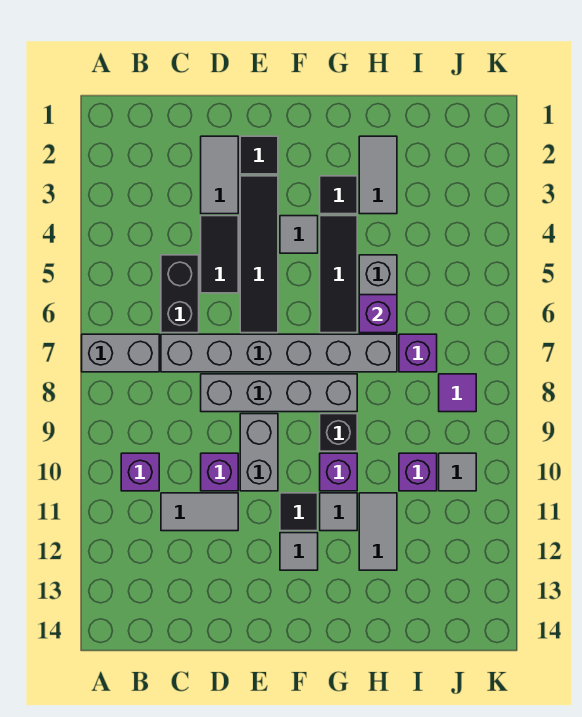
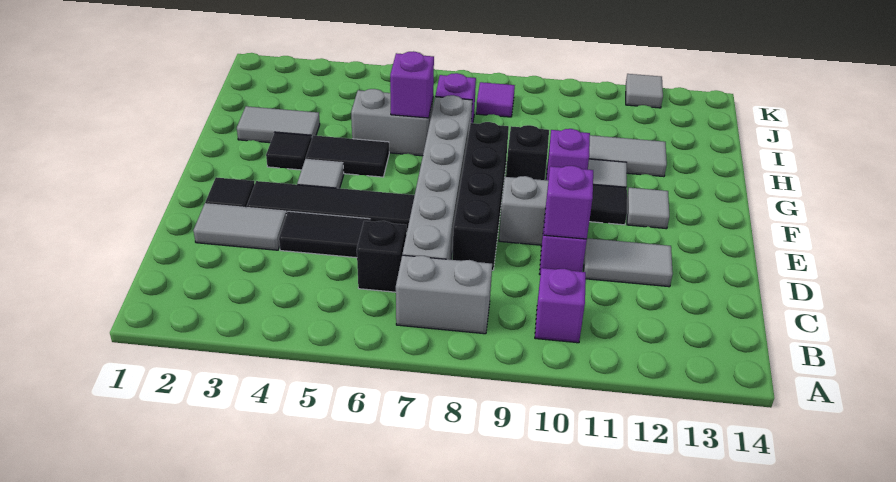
grey 1x2 brick [82,334,159,372] -> grey 1x2 brick turned to [396,255,492,334]
black 1x2 brick [161,255,199,333] -> black 1x1 brick [357,221,406,292]
grey 1x2 tile [161,493,238,531] -> grey 1x2 tile turned to [584,238,673,287]
grey 1x4 brick [201,374,357,412] -> black 1x4 brick [452,122,509,270]
black 1x3 tile [320,216,357,333] -> black 1x2 tile [306,135,389,177]
purple 1x1 brick [399,453,437,491] -> purple 1x1 brick moved to [544,166,593,239]
grey 1x1 tile [439,453,476,491] -> grey 1x1 tile moved to [626,74,663,108]

